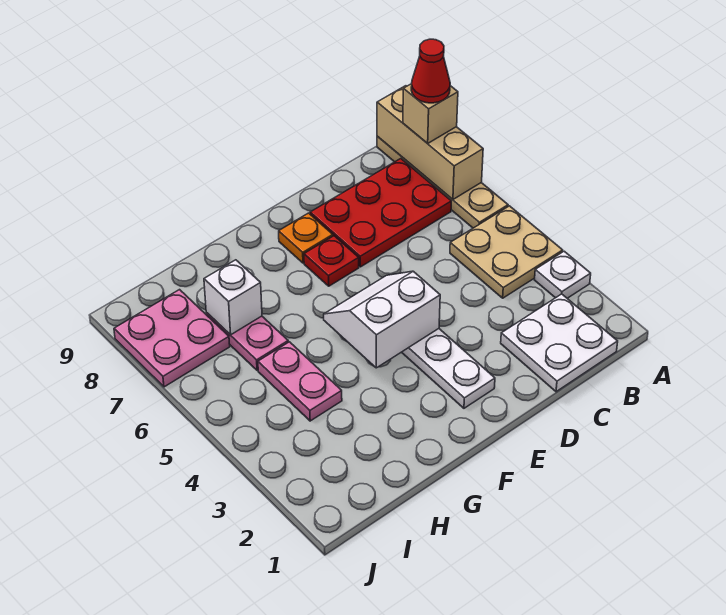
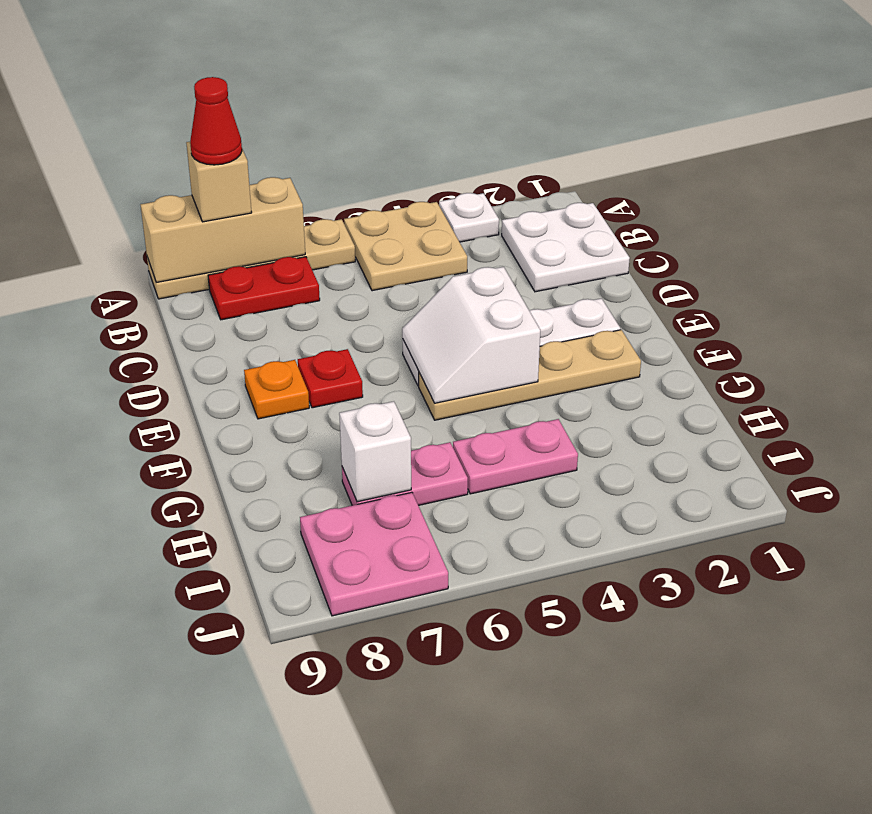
red 2x3 plate [310,159,451,267] -> red 1x2 plate [208,257,320,320]
none -> tan 1x4 plate [419,330,641,420]

